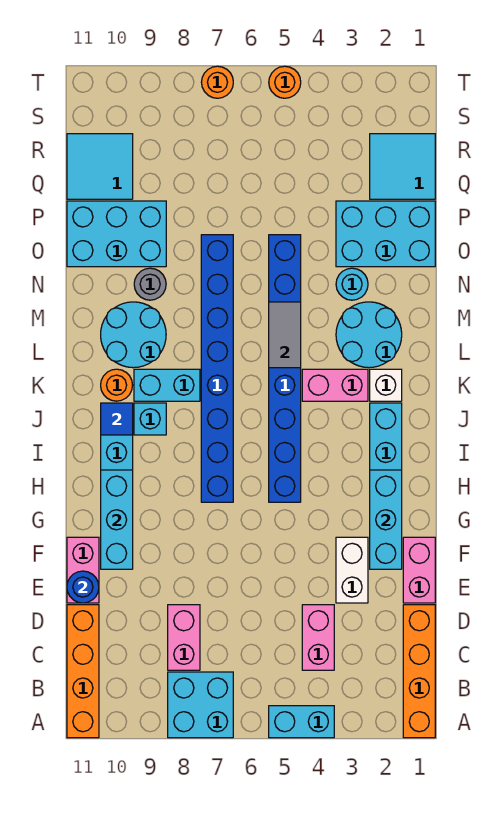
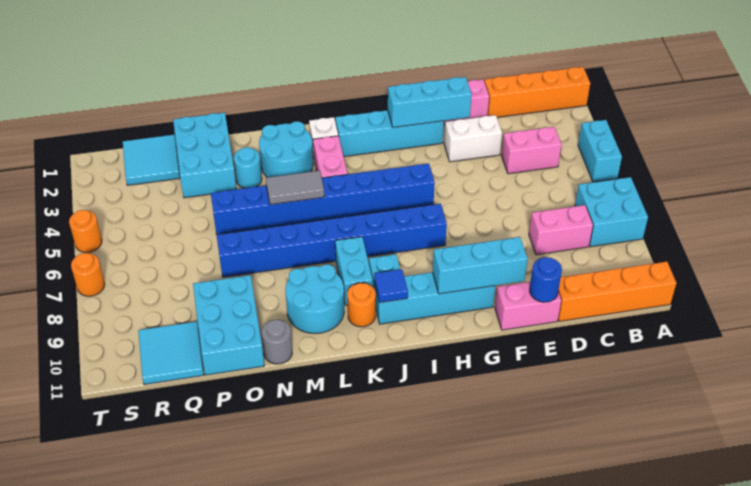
grey 1x1 round brick [134,268,166,300] -> grey 1x1 round brick moved to [262,319,292,364]

